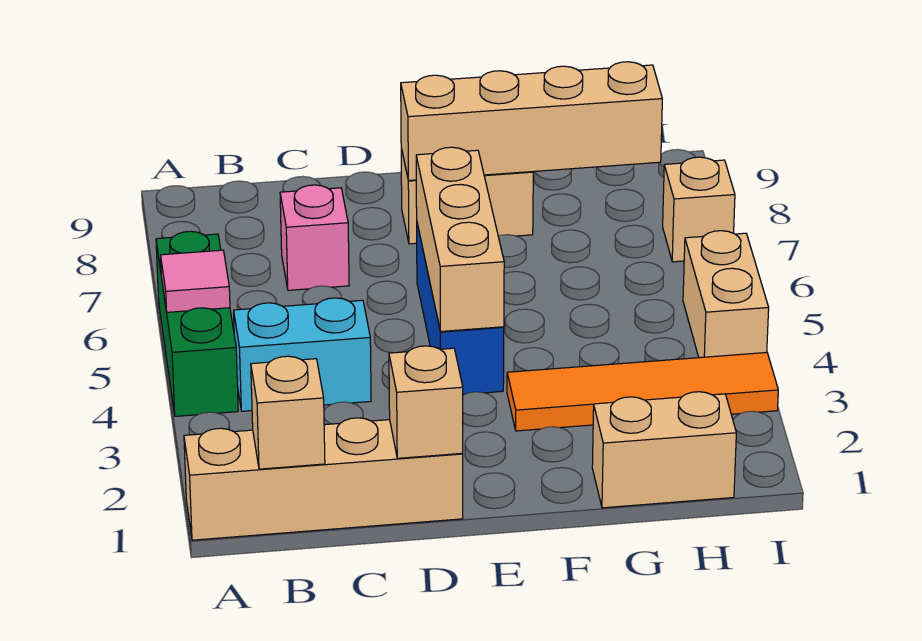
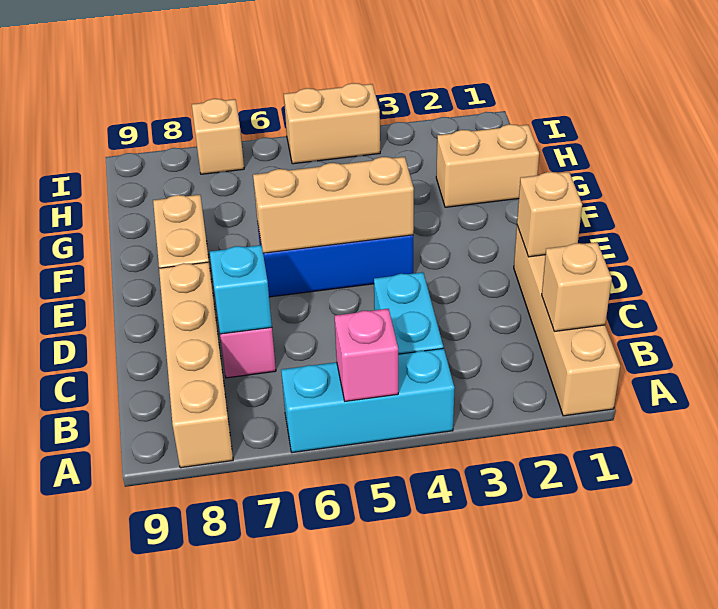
green 1x3 brick [156,231,238,416] -> cyan 1x3 brick [281,348,455,453]
pink 1x1 tile [161,250,230,312] -> pink 1x1 brick [335,309,398,401]
none -> cyan 1x1 brick [210,245,272,334]
tan 1x4 brick [401,62,662,181] -> tan 1x4 brick moved to [159,262,233,468]
orange 1x4 tile [507,353,778,431] -> none
tan 1x2 brick [592,392,736,508] -> tan 1x2 brick turned to [436,124,539,207]

